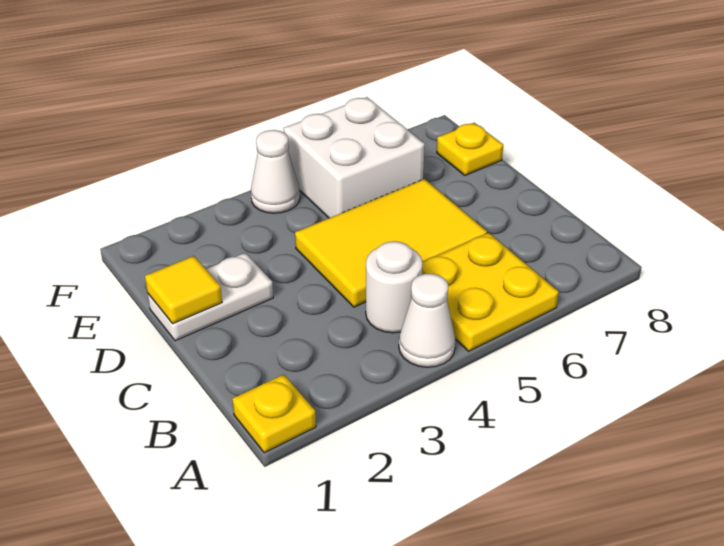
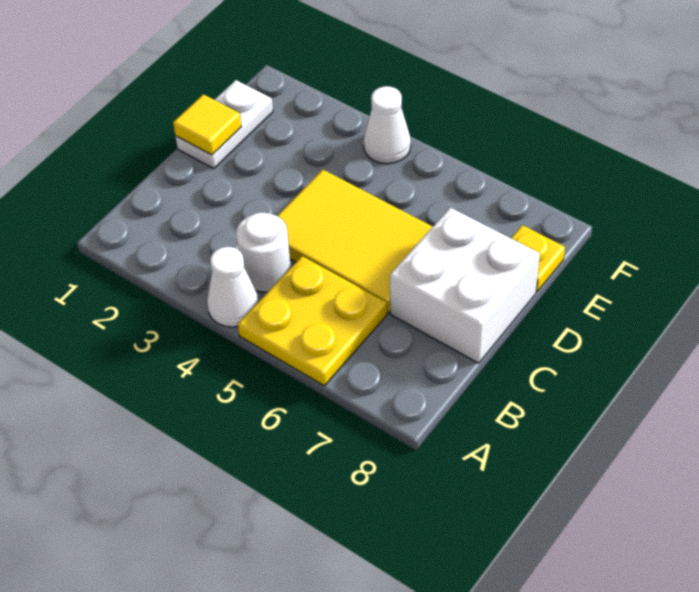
yellow 1x1 plate [232,374,316,453] -> none
white 1x2 plate [148,253,273,341] -> white 1x2 plate turned to [176,80,273,169]
white 2x2 brick [284,97,425,218] -> white 2x2 brick moved to [390,207,540,363]

